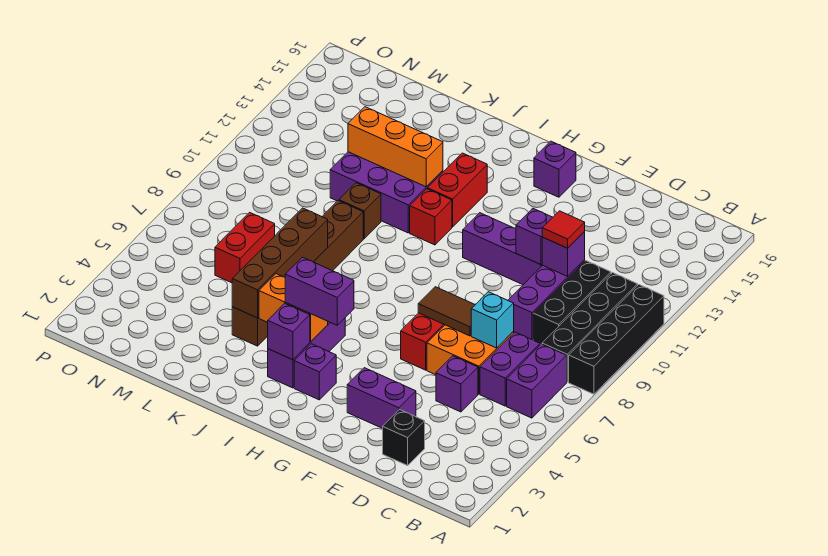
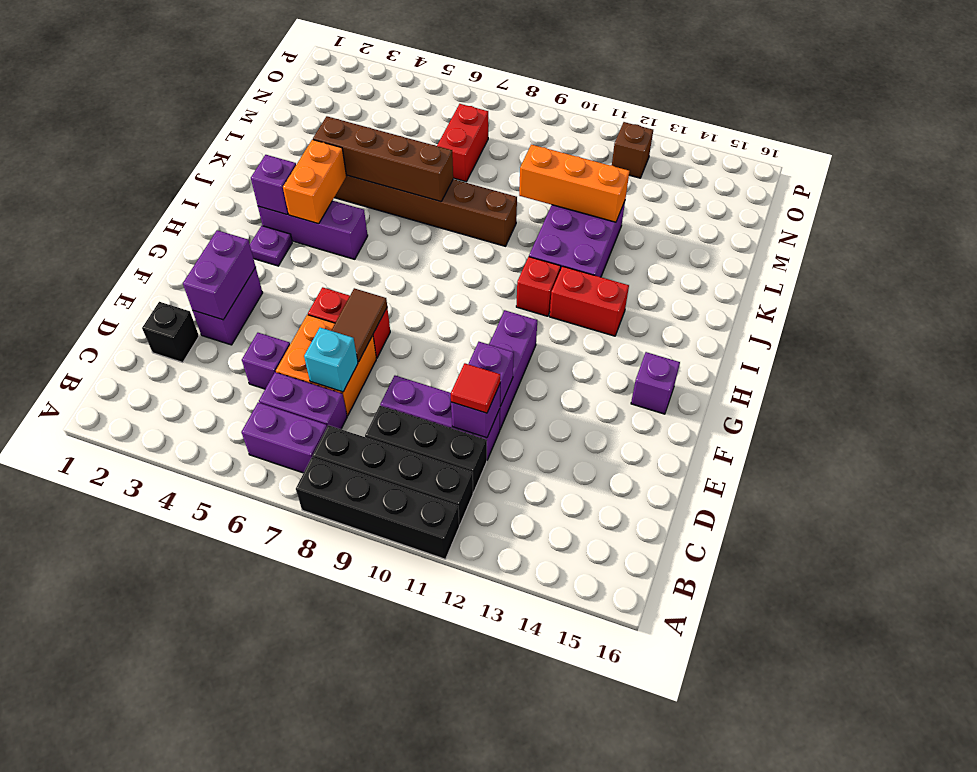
purple 1x1 brick [294,344,336,400] -> purple 1x1 plate [250,226,292,266]
purple 1x2 brick [285,257,354,325] -> purple 1x2 brick moved to [183,230,256,320]
orange 1x3 brick [348,107,443,187] -> orange 1x3 brick turned to [519,145,629,222]
brown 1x1 brick [339,183,381,239] -> brown 1x1 brick moved to [612,122,653,178]
red 1x2 brick [215,212,275,283] -> red 1x2 brick turned to [437,104,488,182]

